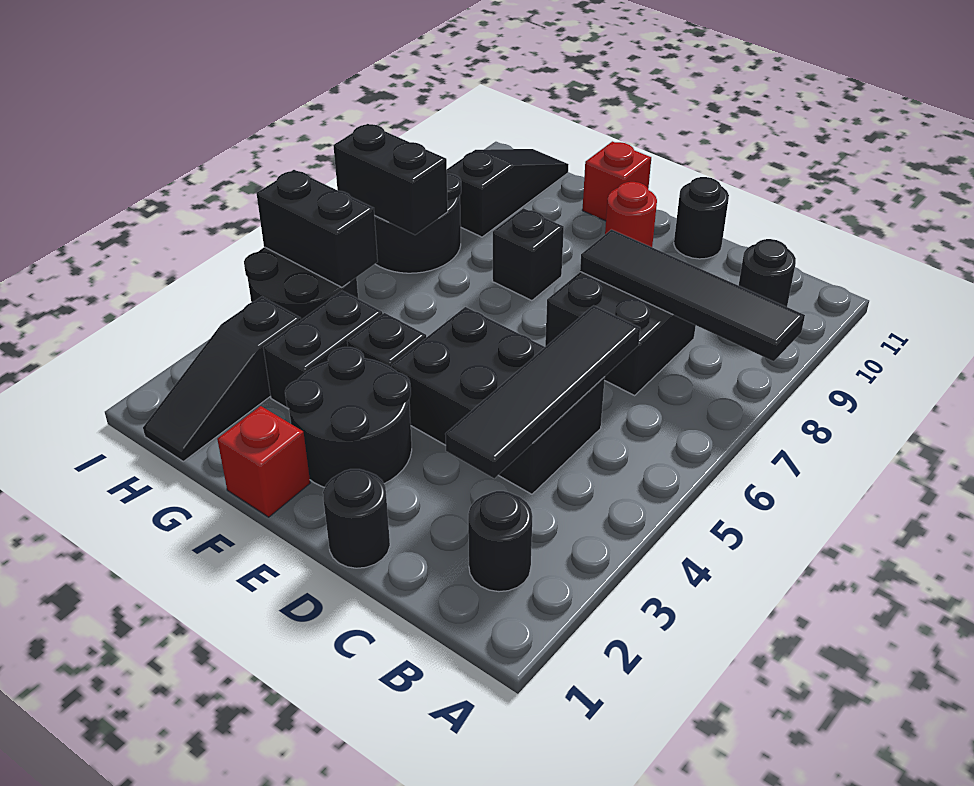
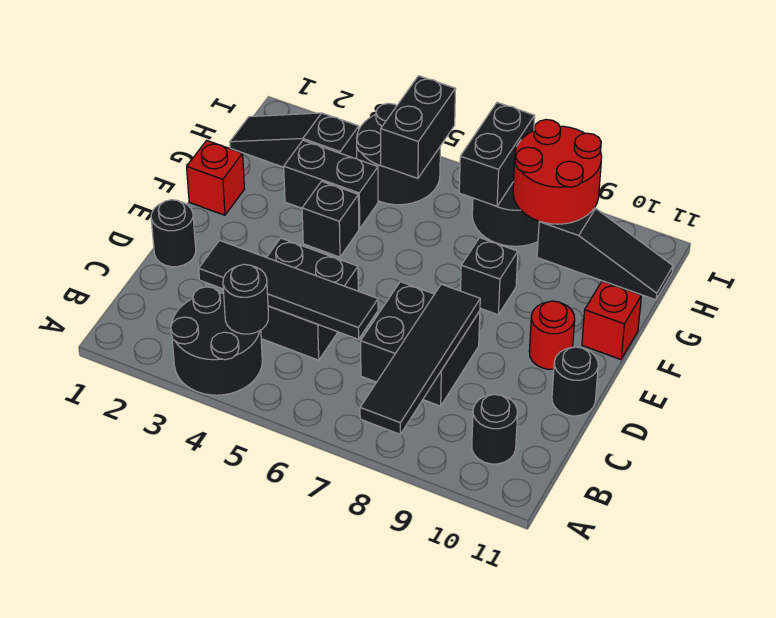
black 1x1 round brick [468,491,533,592] -> black 1x1 round brick moved to [223,264,268,334]
black 2x3 brick [392,307,605,494] -> black 2x2 brick [261,238,358,360]
black 2x2 round brick [285,347,412,487] -> black 2x2 round brick moved to [171,287,262,395]
none -> red 2x2 round brick [513,120,602,224]

